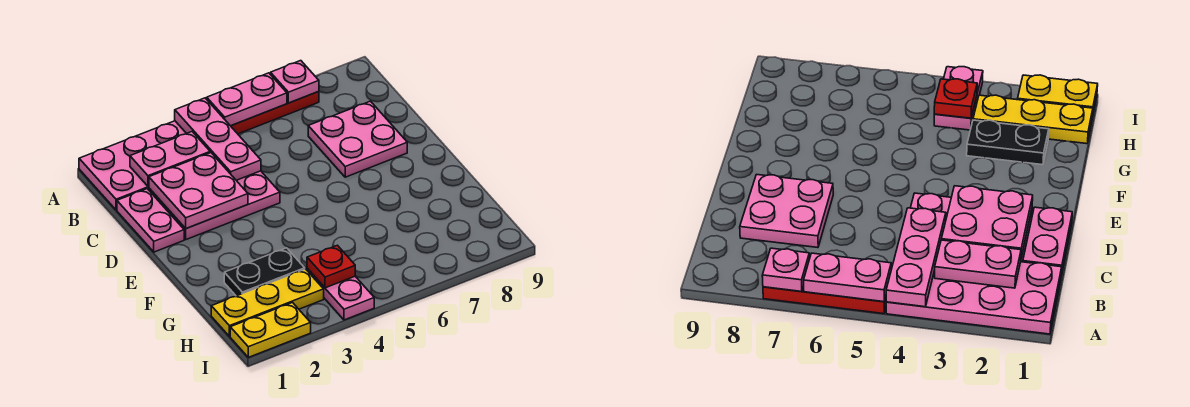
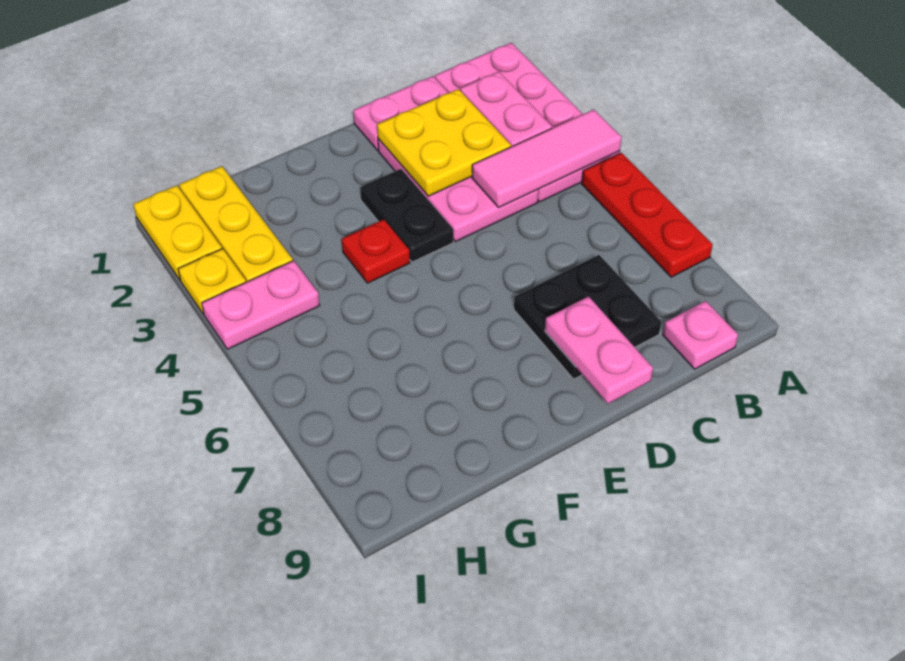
pink 1x3 plate [175,98,261,180] -> pink 1x3 tile [472,110,622,207]
pink 1x2 plate [207,73,287,126] -> pink 1x2 plate moved to [545,297,653,404]
pink 1x1 plate [271,61,319,103] -> pink 1x1 plate moved to [663,301,738,369]
pink 2x2 plate [149,153,248,229] -> yellow 2x2 plate [377,89,511,196]
pink 2x2 plate [308,101,407,177] -> black 2x2 plate [514,255,661,379]
black 1x2 plate [224,248,305,296] -> black 1x2 plate moved to [360,169,453,262]
red 1x1 plate [307,245,355,288] -> red 1x1 plate moved to [342,219,410,283]
none -> yellow 1x1 plate [178,249,246,314]

